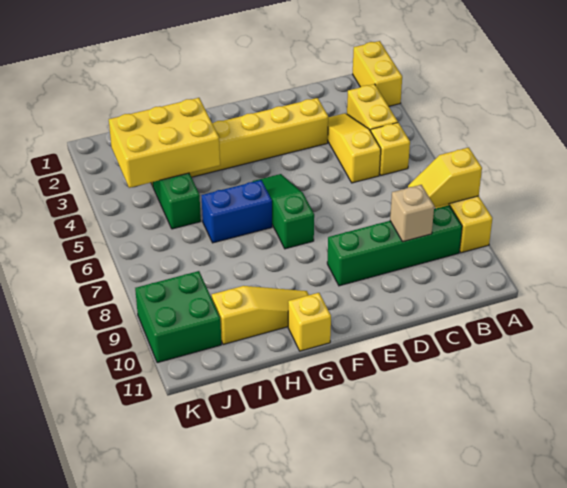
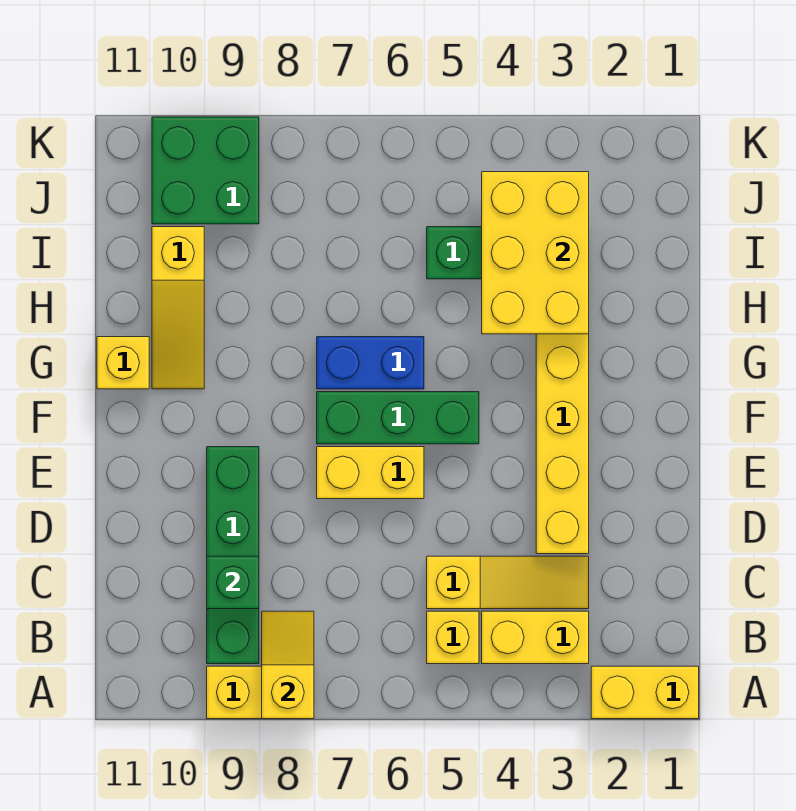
tan 1x1 brick [390,185,434,242] -> green 1x1 brick [207,556,259,609]
none -> yellow 1x2 brick [317,447,424,499]
green 1x3 slope [253,174,314,249] -> green 1x3 brick [317,392,479,444]
blue 1x2 brick [201,180,272,243] -> blue 1x2 brick turned to [317,337,424,389]

